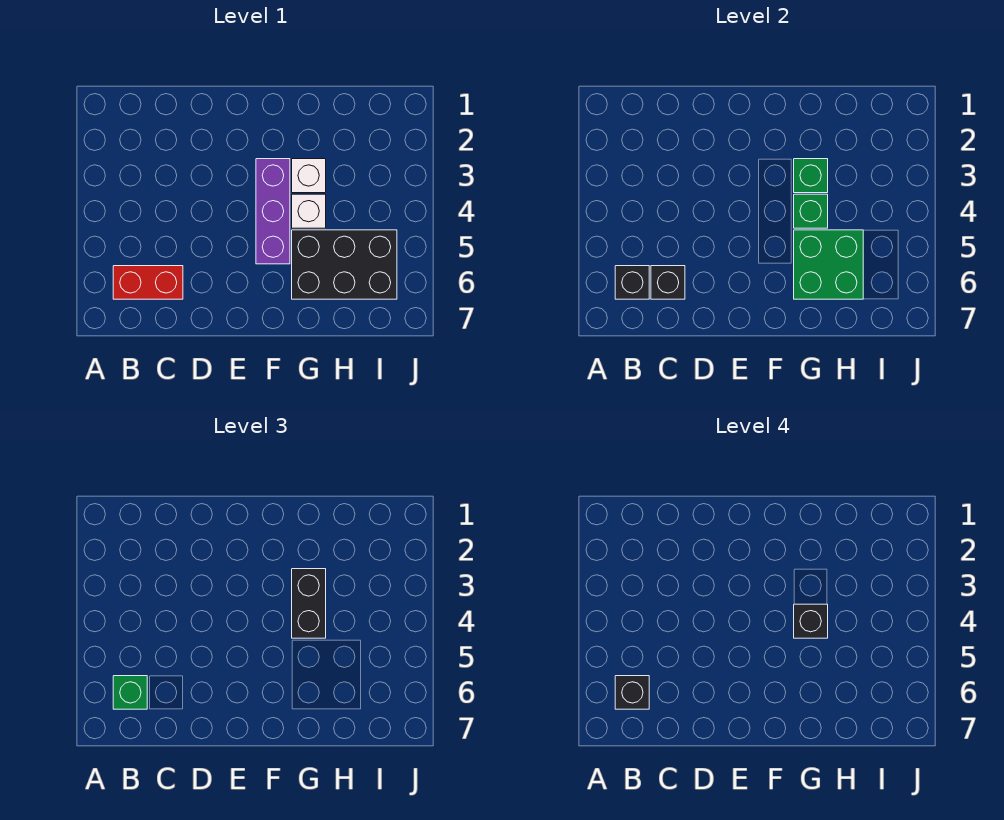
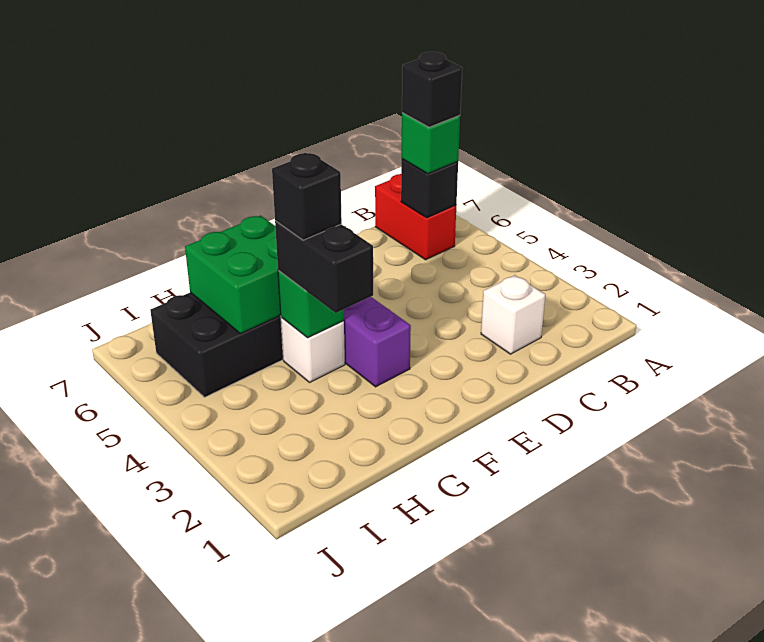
red 1x2 brick [113,266,183,299] -> red 1x2 brick turned to [375,174,456,260]
black 1x1 brick [651,266,685,299] -> none
white 1x1 brick [292,159,326,193] -> white 1x1 brick moved to [481,275,545,354]
green 1x1 brick [794,159,828,193] -> none

